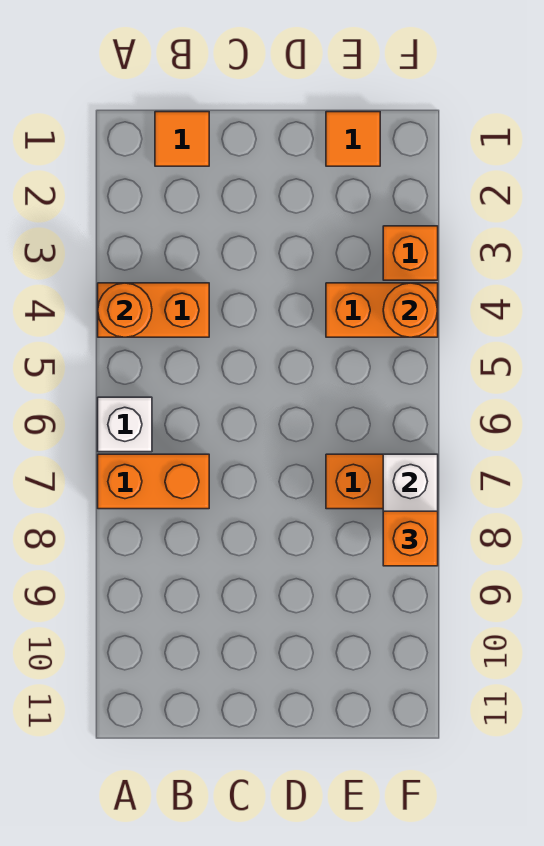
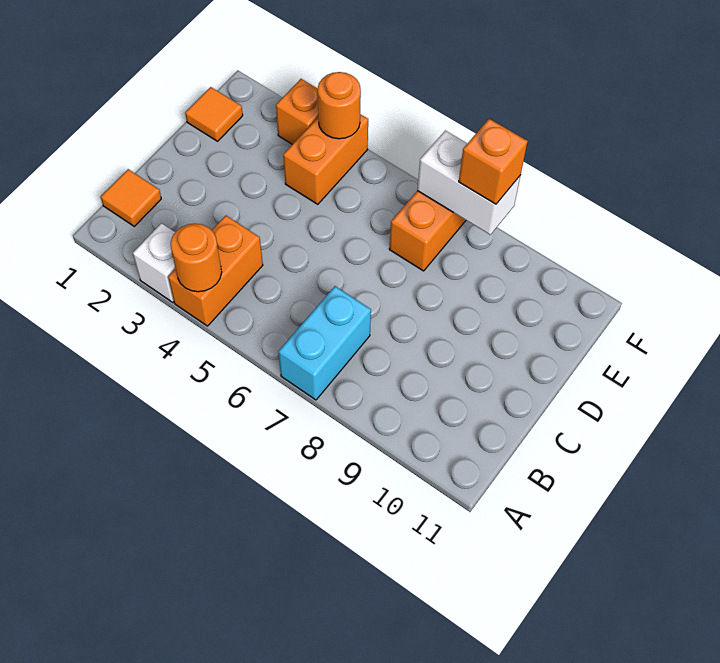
white 1x1 brick [98,397,152,452] -> white 1x1 brick moved to [133,223,176,302]
orange 1x2 brick [98,454,209,509] -> cyan 1x2 brick [279,286,371,400]

